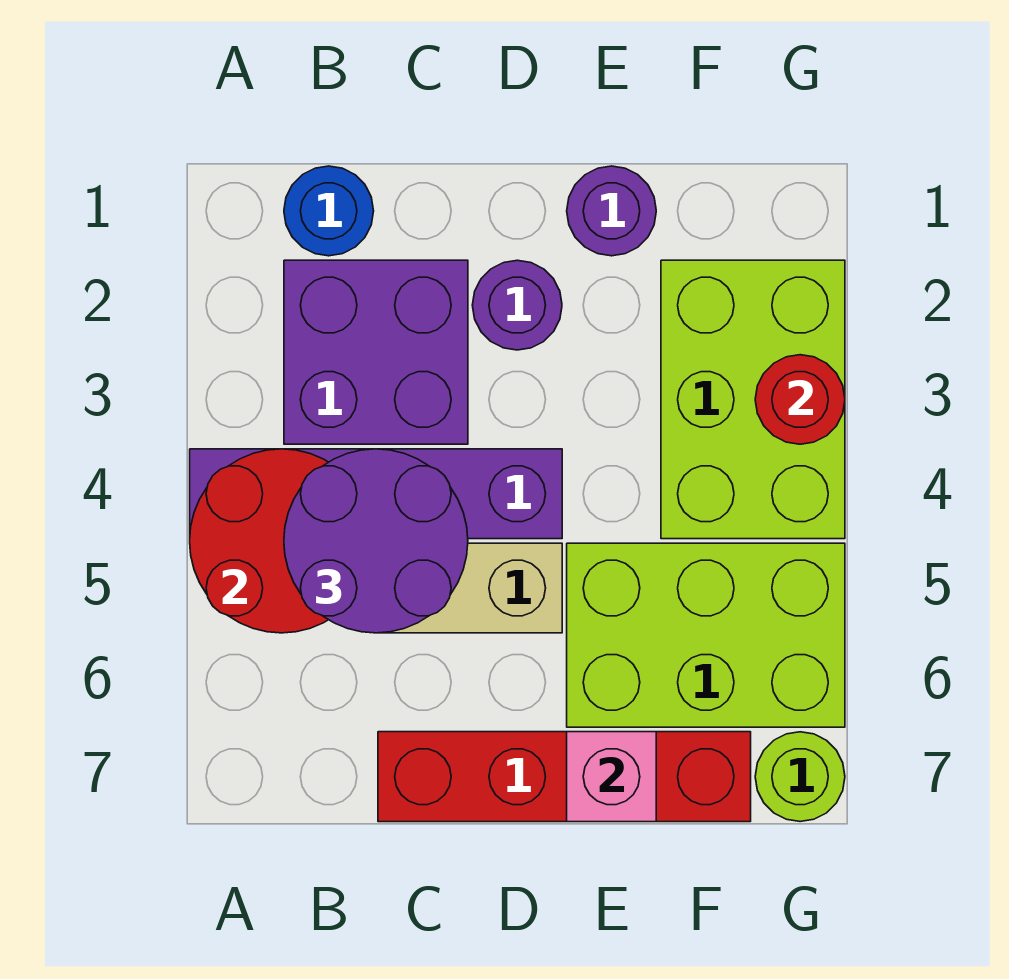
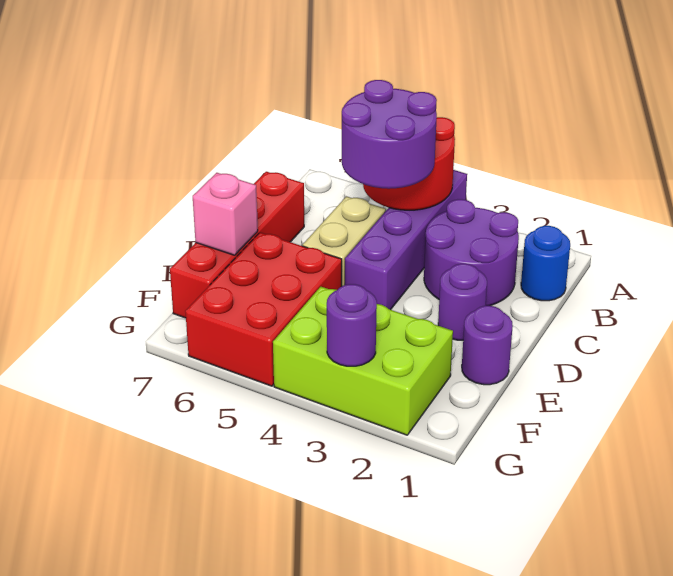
purple 2x2 brick [284,260,468,444] -> purple 2x2 round brick [424,199,519,306]
lime 2x3 brick [567,543,845,727] -> red 2x3 brick [185,232,342,386]
red 1x1 round brick [755,355,845,444] -> purple 1x1 round brick [327,284,377,366]
lime 1x1 round brick [755,732,845,822] -> none

